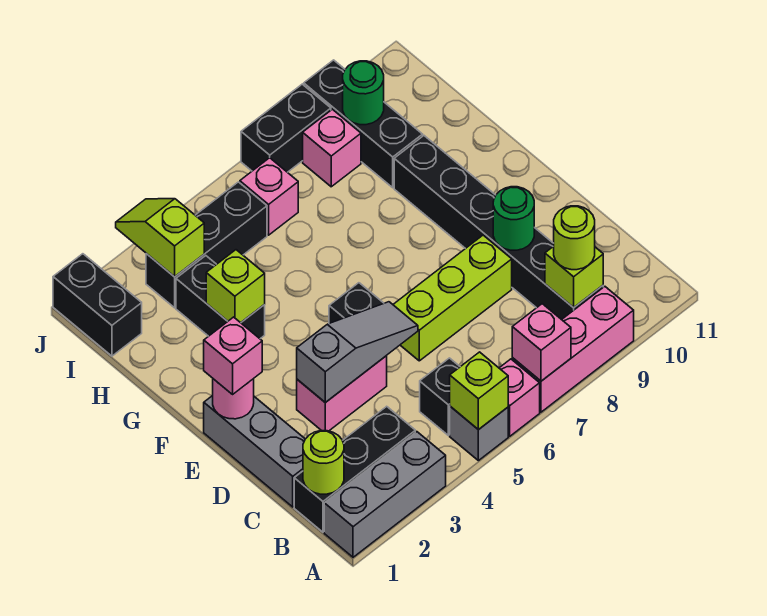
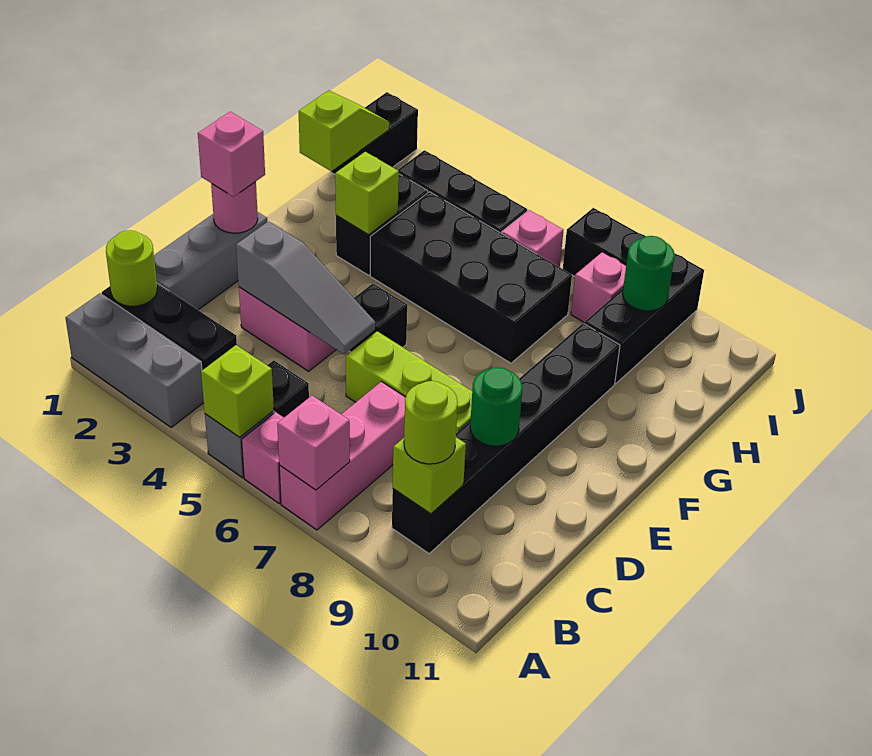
pink 1x3 brick [512,287,634,412] -> pink 1x3 brick turned to [279,382,406,530]
none -> black 2x4 brick [370,192,572,363]
lime 1x2 slope [116,199,204,277] -> lime 1x2 slope moved to [299,90,389,171]

